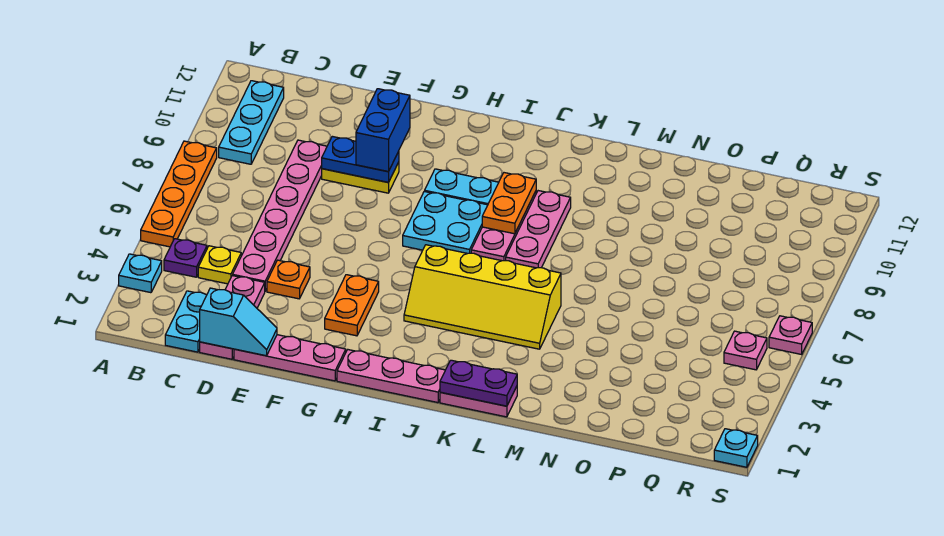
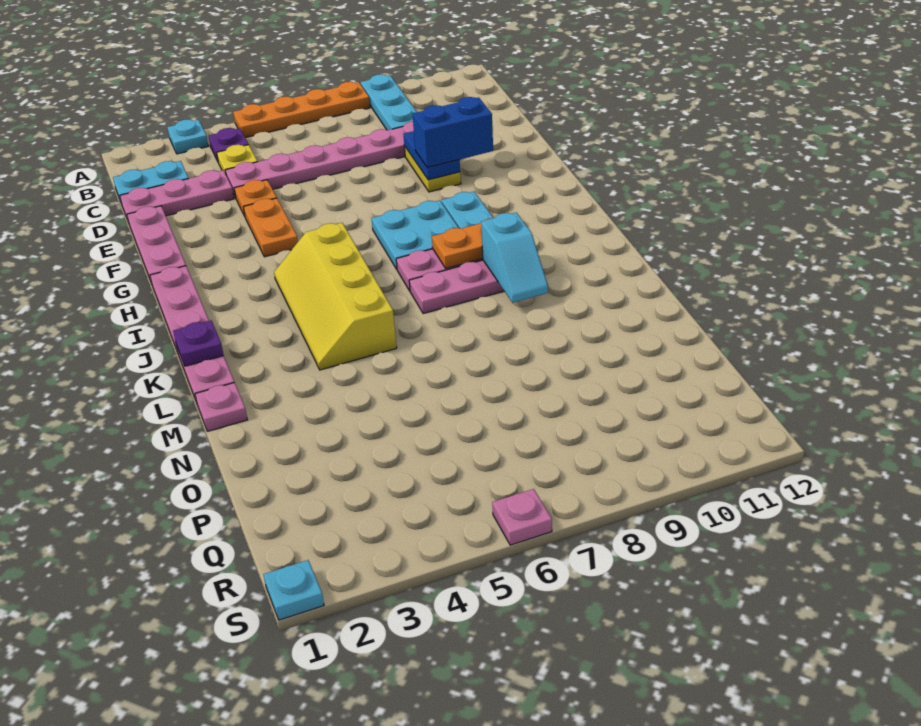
cyan 1x3 plate [219,81,284,164] -> cyan 1x3 plate turned to [361,74,416,130]
cyan 1x2 slope [200,288,277,356] -> cyan 1x2 slope moved to [481,212,548,303]
orange 1x2 plate [325,275,379,336] -> orange 1x2 plate turned to [243,198,298,257]
purple 1x2 plate [440,360,517,406] -> purple 1x1 plate [173,320,224,366]
pink 1x1 plate [724,331,767,370] -> pink 1x1 plate moved to [195,383,247,431]

